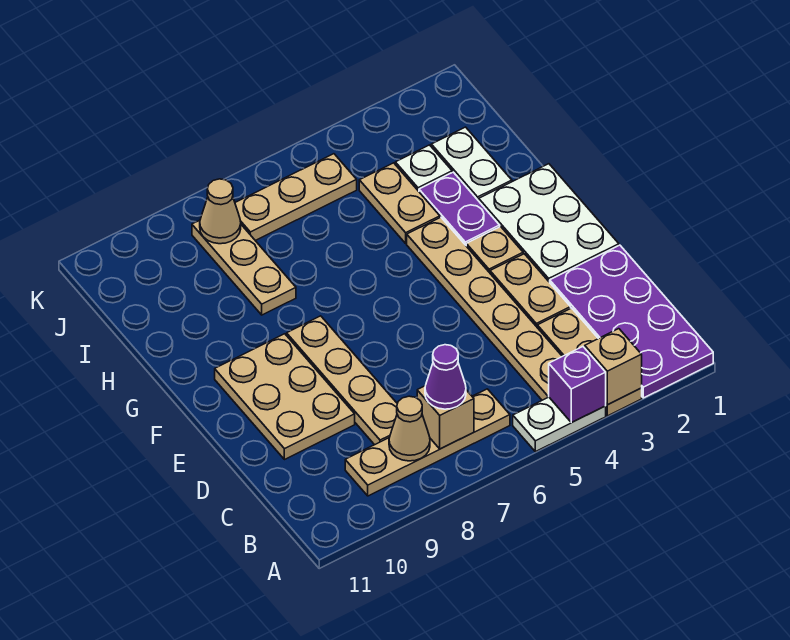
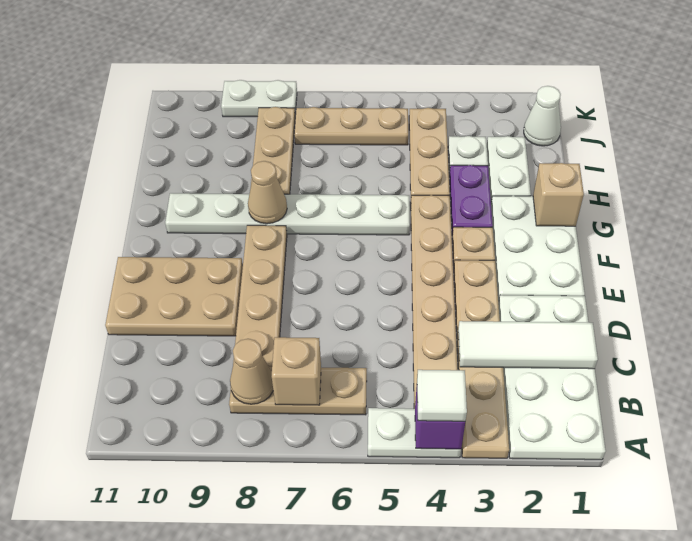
purple 2x4 plate [550,245,713,398] -> white 2x4 plate [498,295,606,460]
tan 1x1 brick [585,329,642,405] -> tan 1x1 brick moved to [533,163,584,226]
none -> white 1x1 tile [417,370,467,421]
tan 1x4 plate [345,389,510,496] -> tan 1x3 plate [229,367,367,415]
purple 1x1 cone [425,345,466,409] -> none
none -> white 1x3 tile [458,321,598,369]
tan 2x3 plate [215,334,355,460] -> tan 2x3 plate turned to [105,257,243,336]
none -> white 1x6 plate [165,193,410,235]
tan 1x2 plate [359,163,440,243] -> tan 1x3 plate [409,108,450,196]
none -> white 1x1 cone [524,86,561,146]
tan 1x1 cone [200,179,241,244] -> tan 1x1 cone moved to [248,161,287,224]
none -> white 1x2 plate [221,80,297,117]

